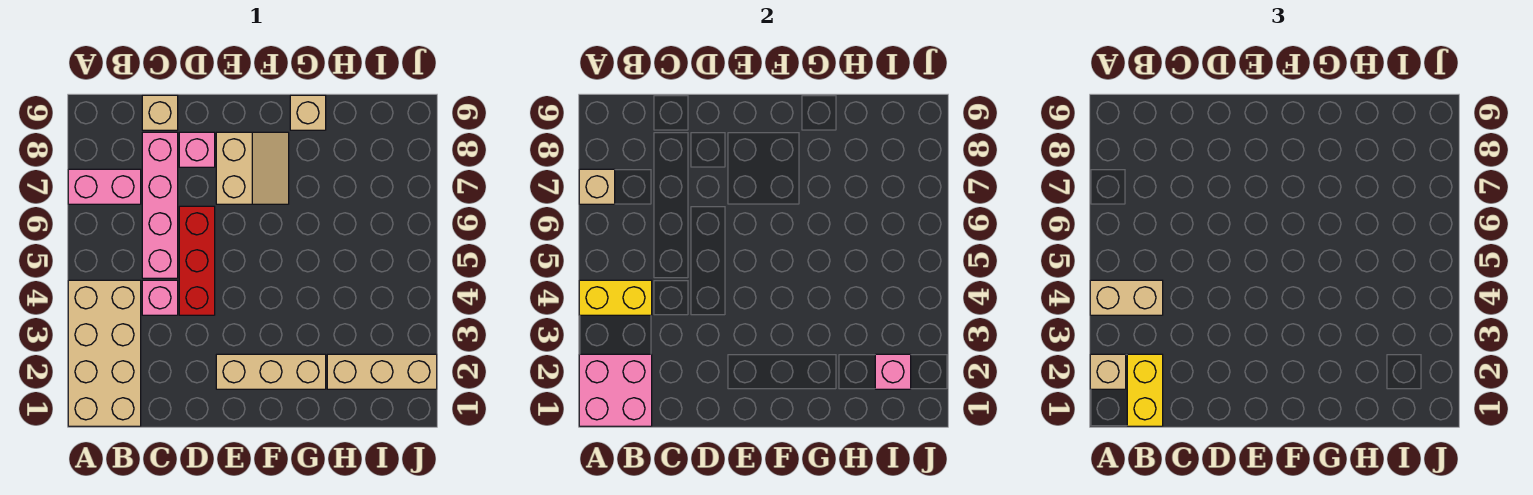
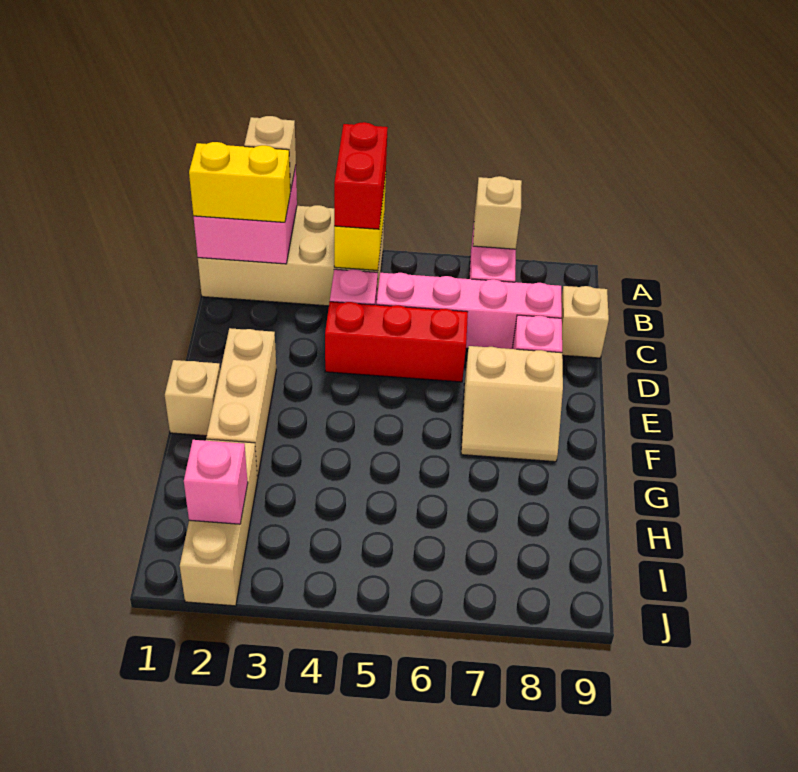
tan 1x2 brick [1090,280,1163,315] -> red 1x2 brick [334,122,388,229]
tan 1x1 brick [290,95,326,130] -> tan 1x1 brick moved to [165,360,220,436]

